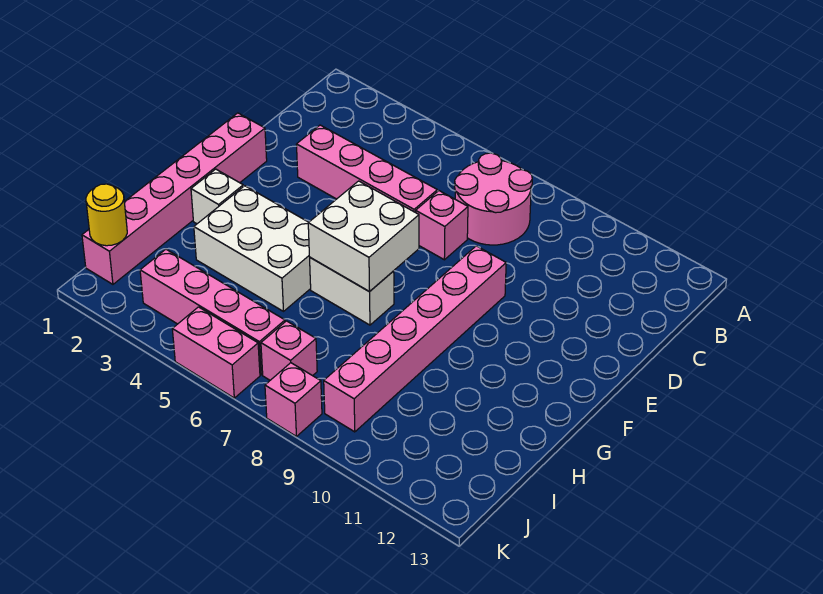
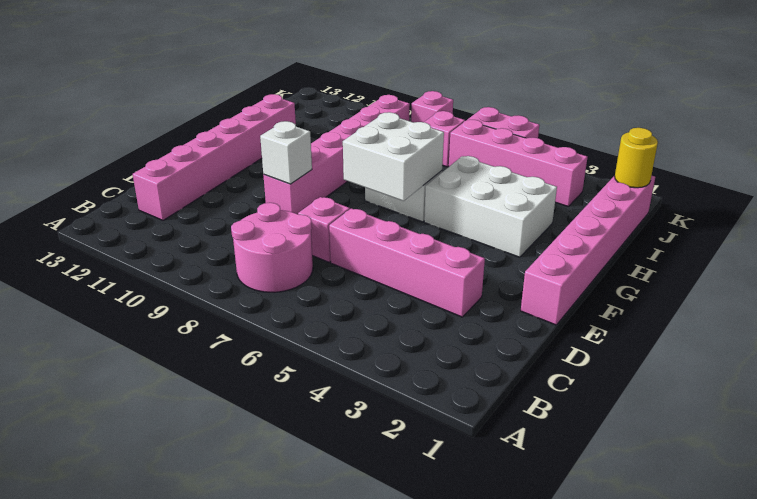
none -> pink 1x6 brick [133,94,296,220]
white 1x1 brick [191,169,243,224] -> white 1x1 brick moved to [260,121,312,184]

